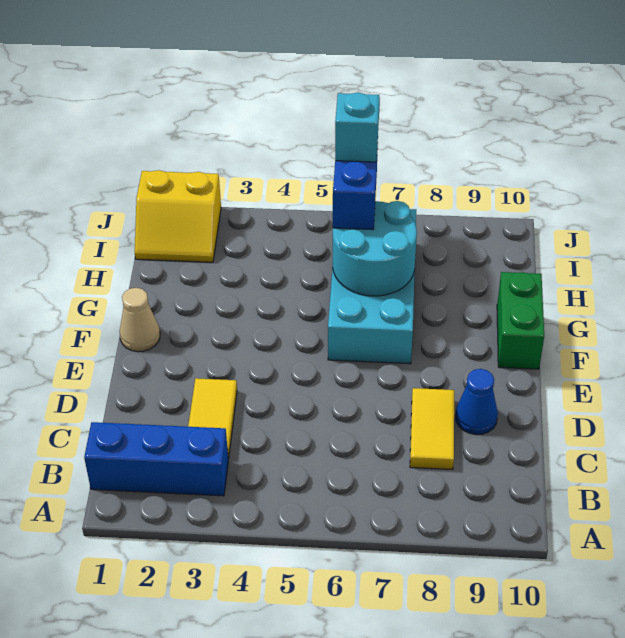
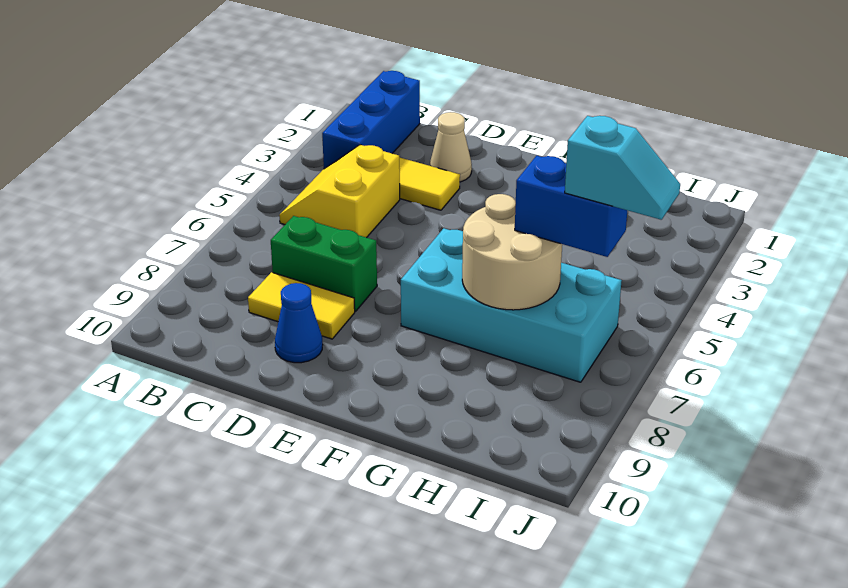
tan 1x1 cone [120,288,160,352] -> tan 1x1 cone moved to [430,112,472,182]
green 1x2 brick [497,272,544,369] -> green 1x2 brick moved to [271,216,377,311]
cyan 2x2 round brick [333,201,417,296] -> tan 2x2 round brick [462,194,562,310]
yellow 2x2 slope [135,170,221,262] -> yellow 2x2 slope moved to [279,145,400,238]

